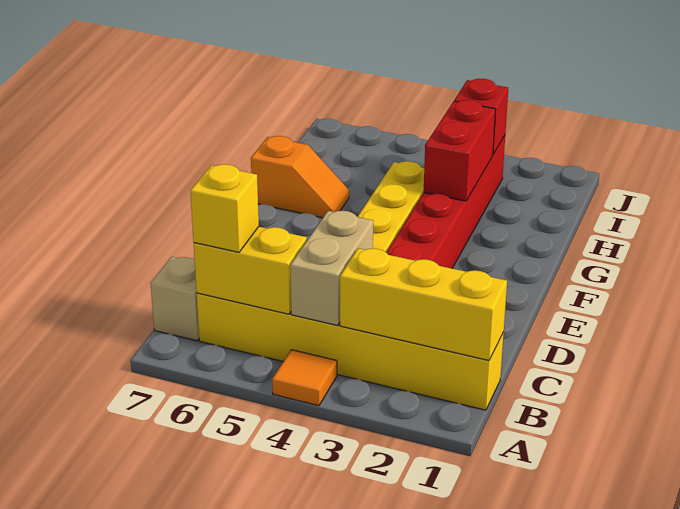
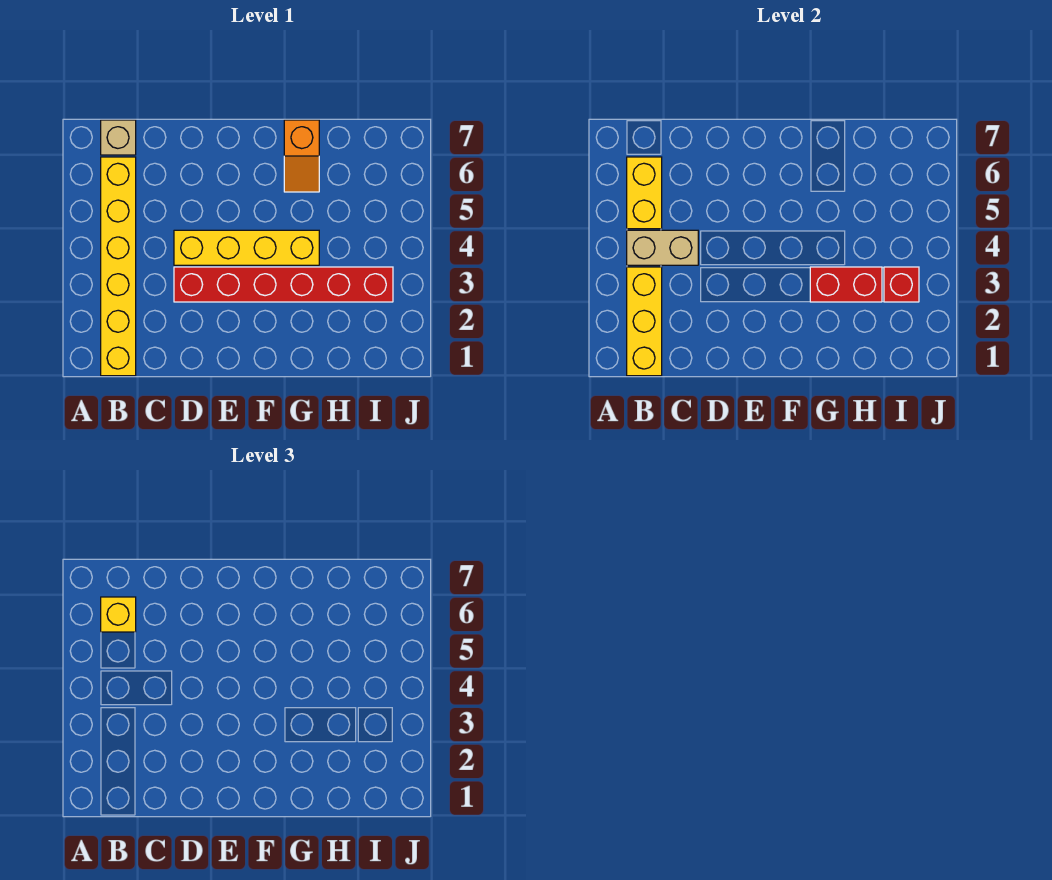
orange 1x1 tile [272,350,337,406] -> none

